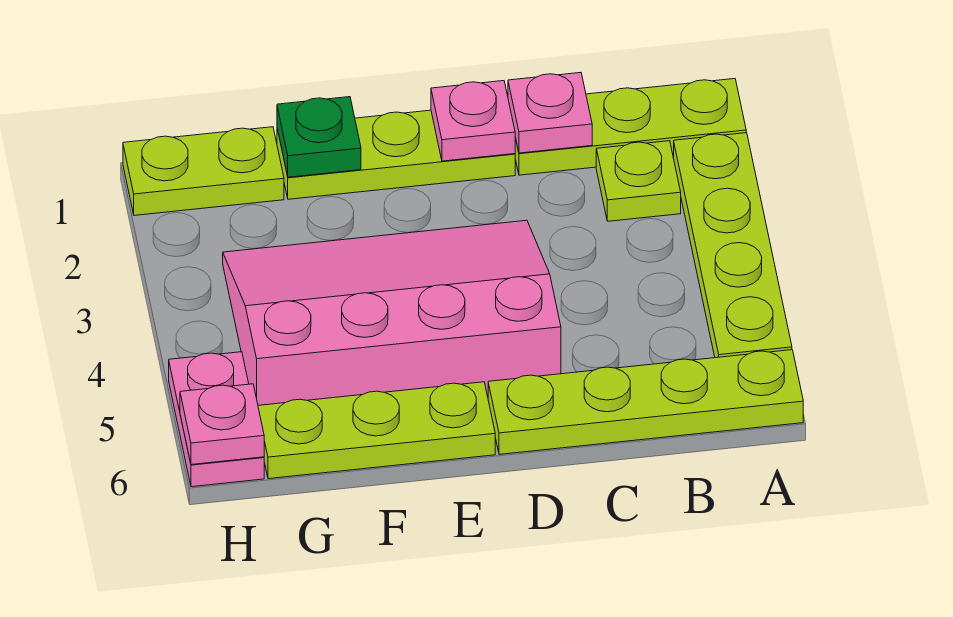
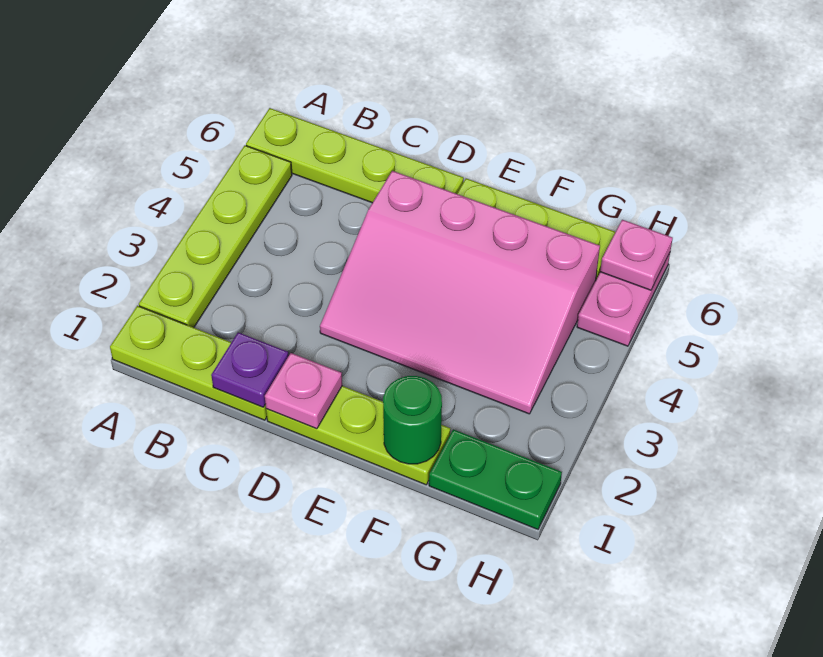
lime 1x1 plate [596,141,681,221] -> none
pink 1x1 plate [508,73,592,153] -> purple 1x1 plate [211,332,288,407]
green 1x1 plate [277,97,361,177] -> green 1x1 round brick [383,376,442,464]
lime 1x2 plate [123,127,284,215] -> green 1x2 plate [429,429,562,530]

